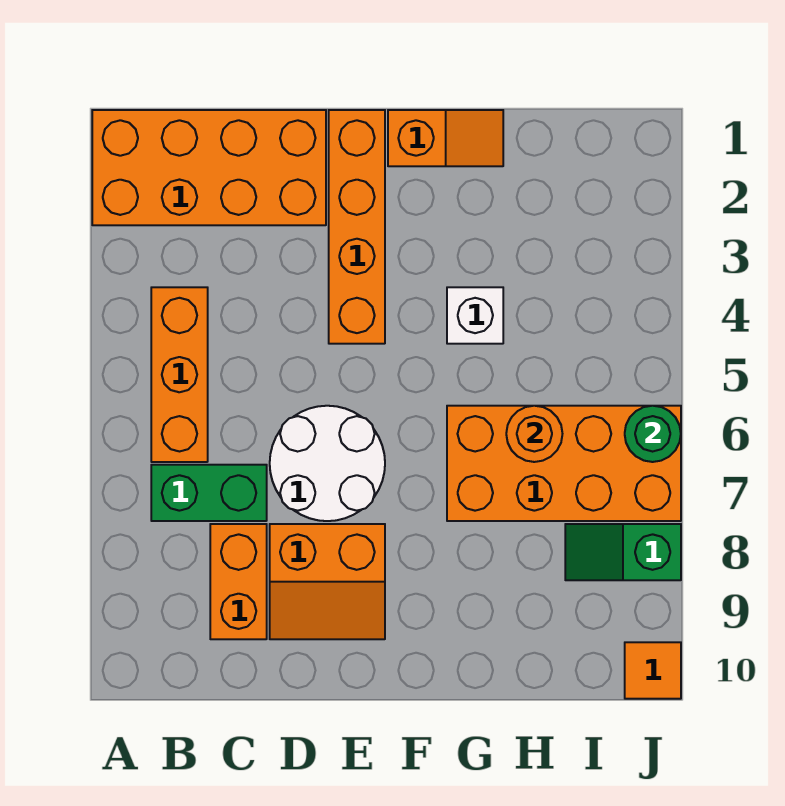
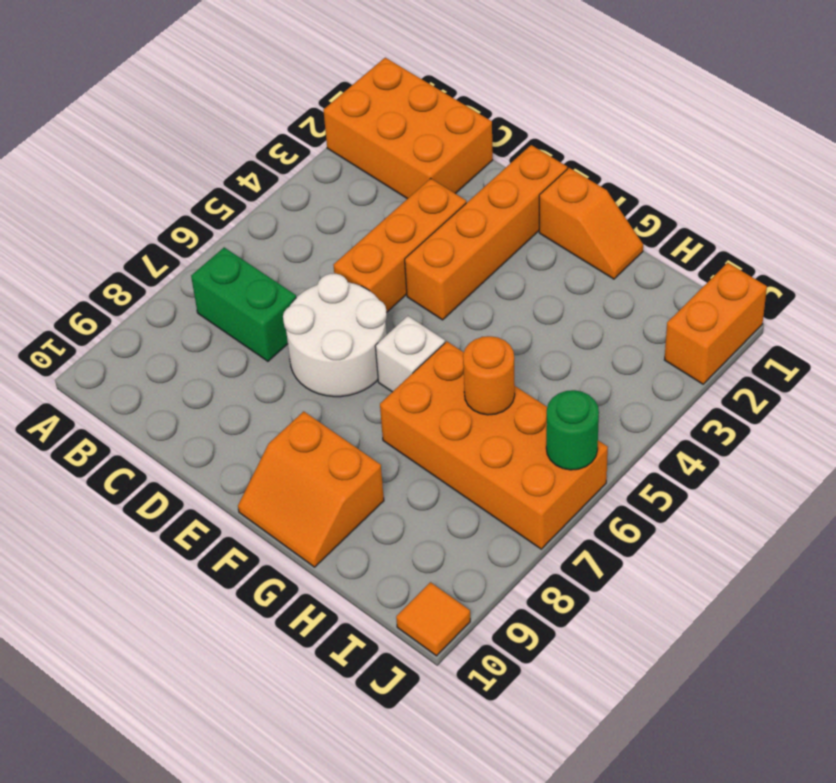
orange 2x4 brick [92,110,326,225] -> orange 2x3 brick [323,58,493,199]
orange 1x3 brick [151,287,208,462] -> orange 1x3 brick moved to [334,178,466,312]
orange 1x2 brick [210,524,267,639] -> orange 1x2 brick moved to [664,263,767,384]
orange 2x2 slope [270,524,385,639] -> orange 2x2 slope moved to [238,411,384,567]
white 1x1 brick [447,287,503,344] -> white 1x1 brick moved to [375,316,445,392]
green 1x2 slope [565,524,681,580] -> none

